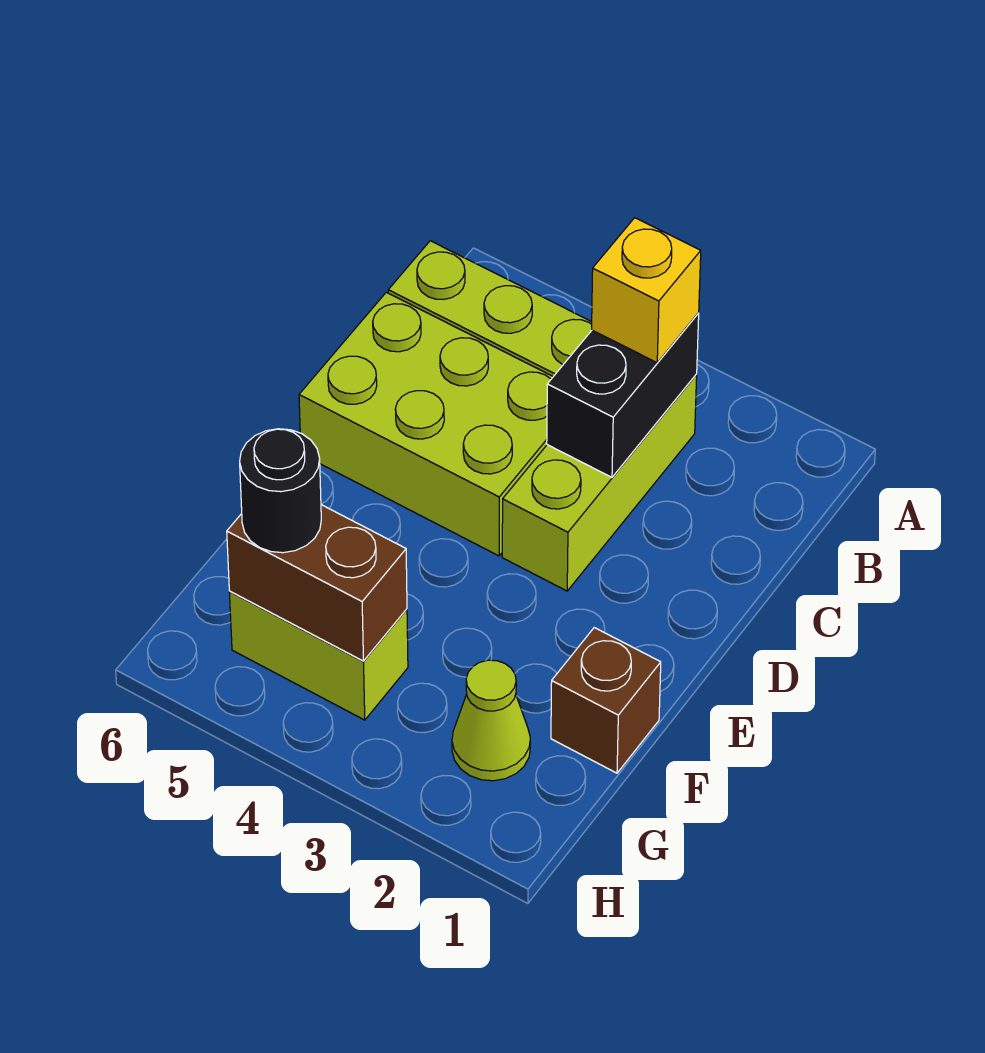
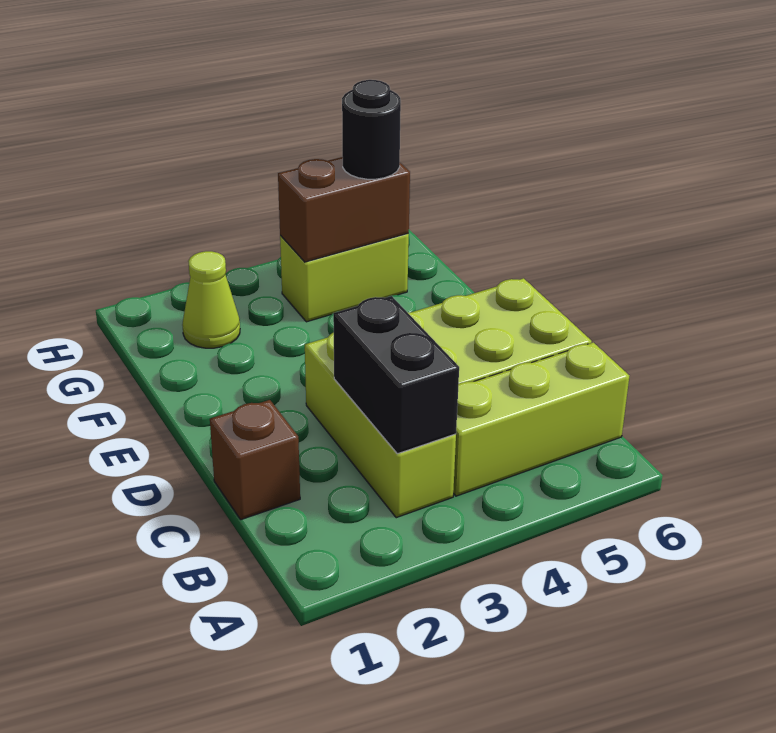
yellow 1x1 brick [592,218,701,363] -> none
brown 1x1 brick [551,628,661,773] -> brown 1x1 brick moved to [210,400,300,520]

